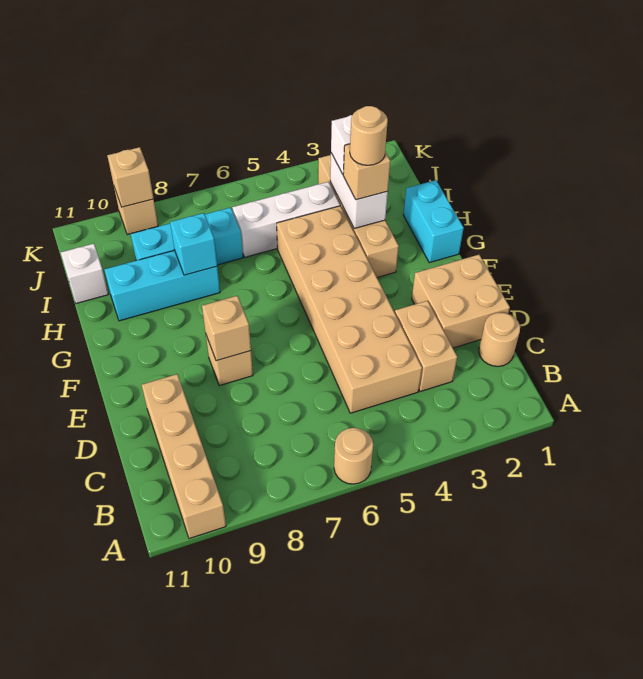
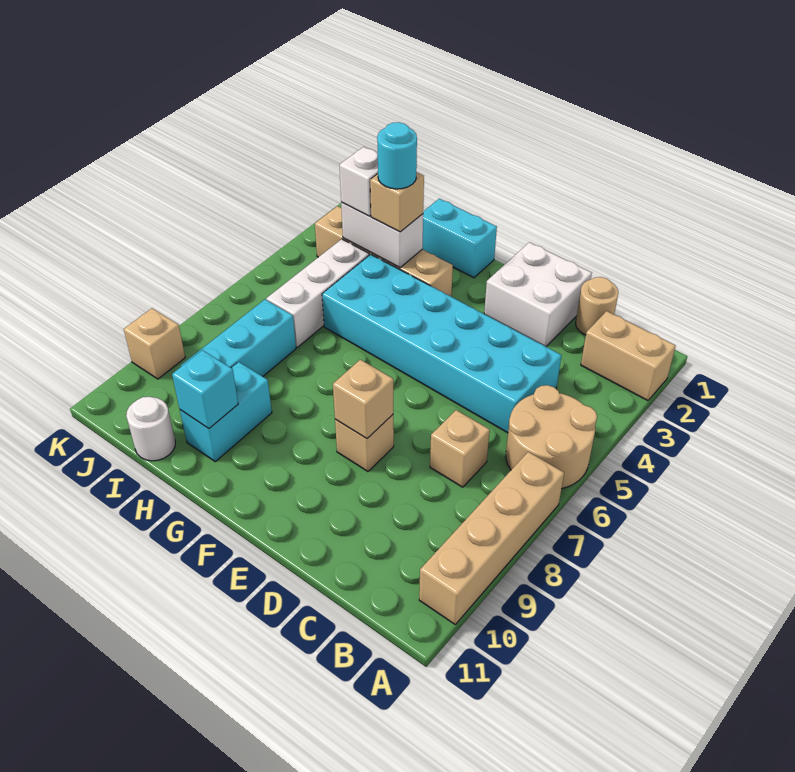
tan 1x1 round brick [334,428,373,484] -> tan 2x2 round brick [506,385,597,488]
tan 1x4 brick [142,374,226,539] -> tan 1x4 brick turned to [419,452,564,624]
tan 1x2 brick [395,301,457,392] -> tan 1x2 brick moved to [581,311,676,401]
tan 2x6 brick [277,206,422,413] -> cyan 2x6 brick [322,254,562,433]
tan 2x2 brick [412,255,510,348] -> white 2x2 brick [484,242,592,347]
tan 1x1 round brick [350,106,388,165] -> cyan 1x1 round brick [377,122,417,189]
cyan 1x3 brick [104,250,220,321] -> cyan 1x2 brick [180,362,272,461]
cyan 1x1 brick [170,213,217,275] -> cyan 1x1 brick moved to [172,350,238,429]
white 1x1 brick [61,244,108,303] -> white 1x1 round brick [126,397,175,461]
tan 1x1 brick [107,147,154,207] -> tan 1x1 brick moved to [430,410,490,487]

